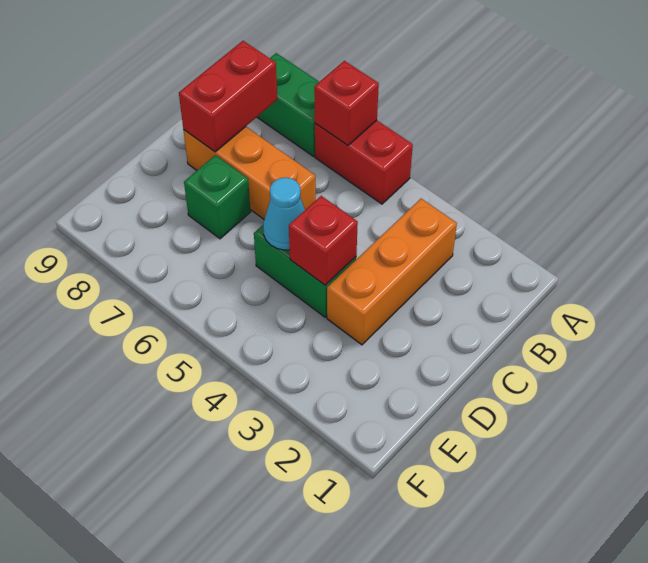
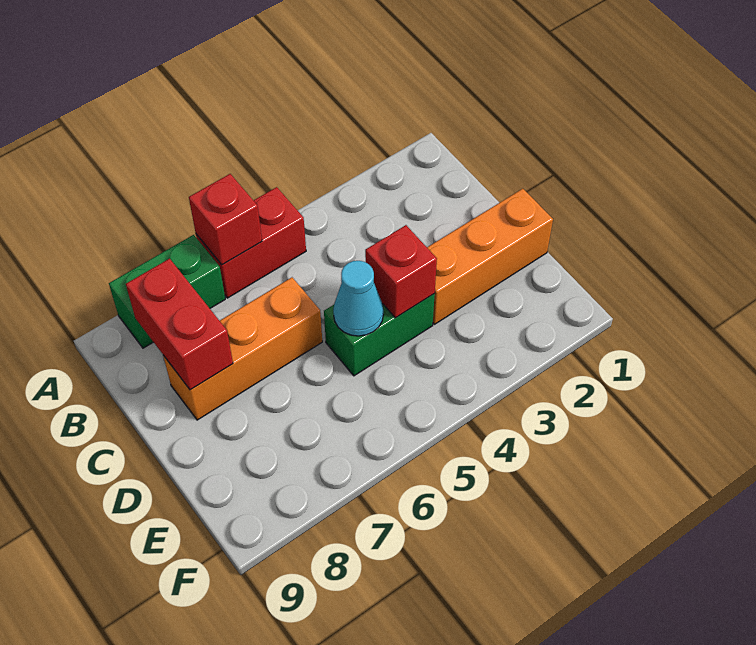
orange 1x3 brick [327,199,457,345] -> orange 1x3 brick turned to [427,189,553,324]
green 1x1 brick [184,155,251,239] -> none

